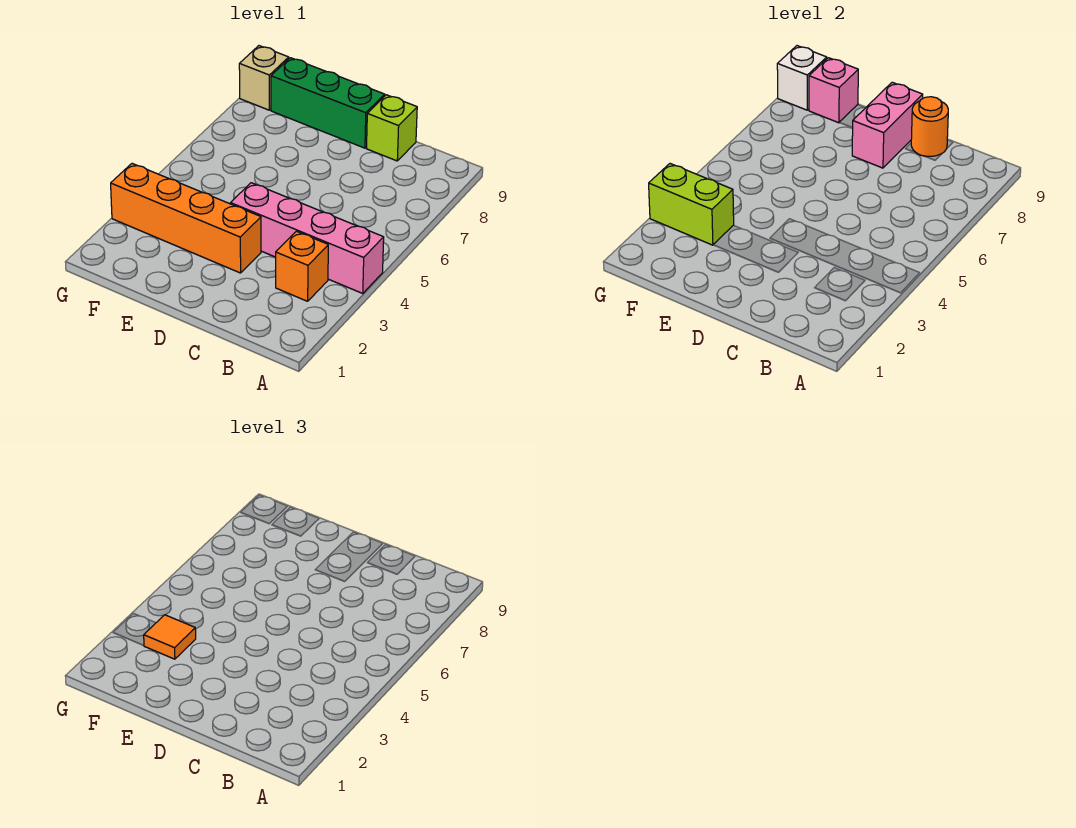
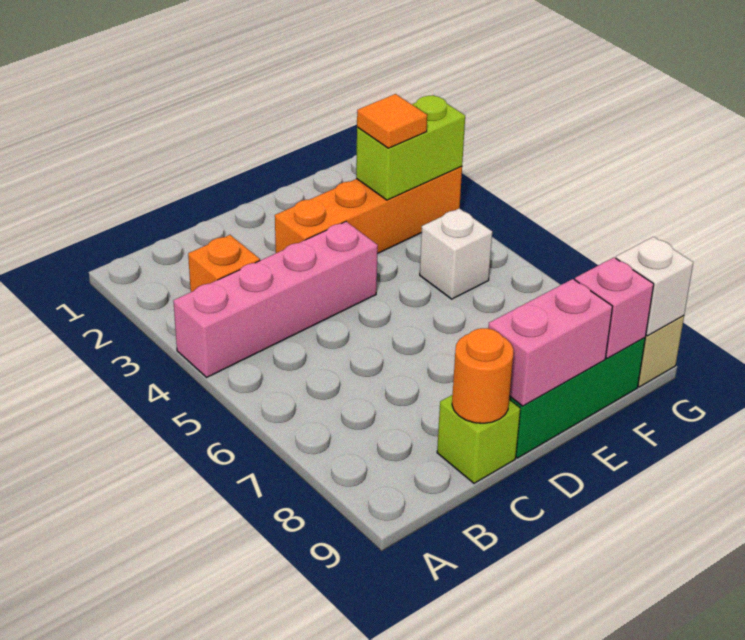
pink 1x2 brick [852,82,923,168] -> pink 1x2 brick turned to [488,279,613,406]
none -> white 1x1 brick [420,208,492,299]

